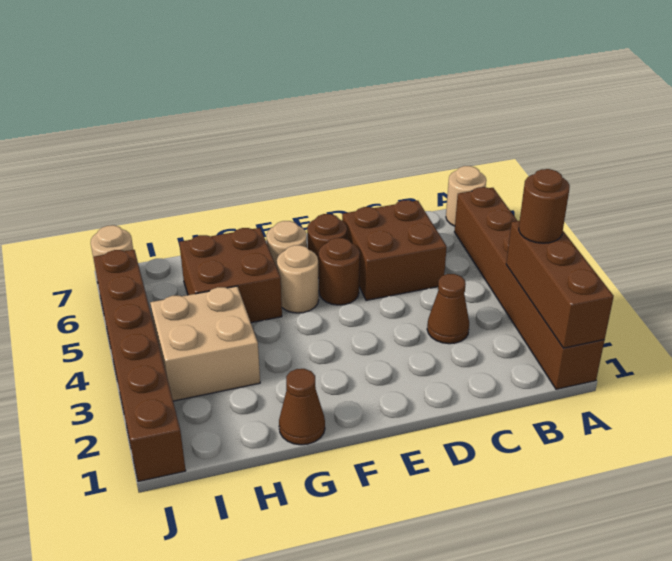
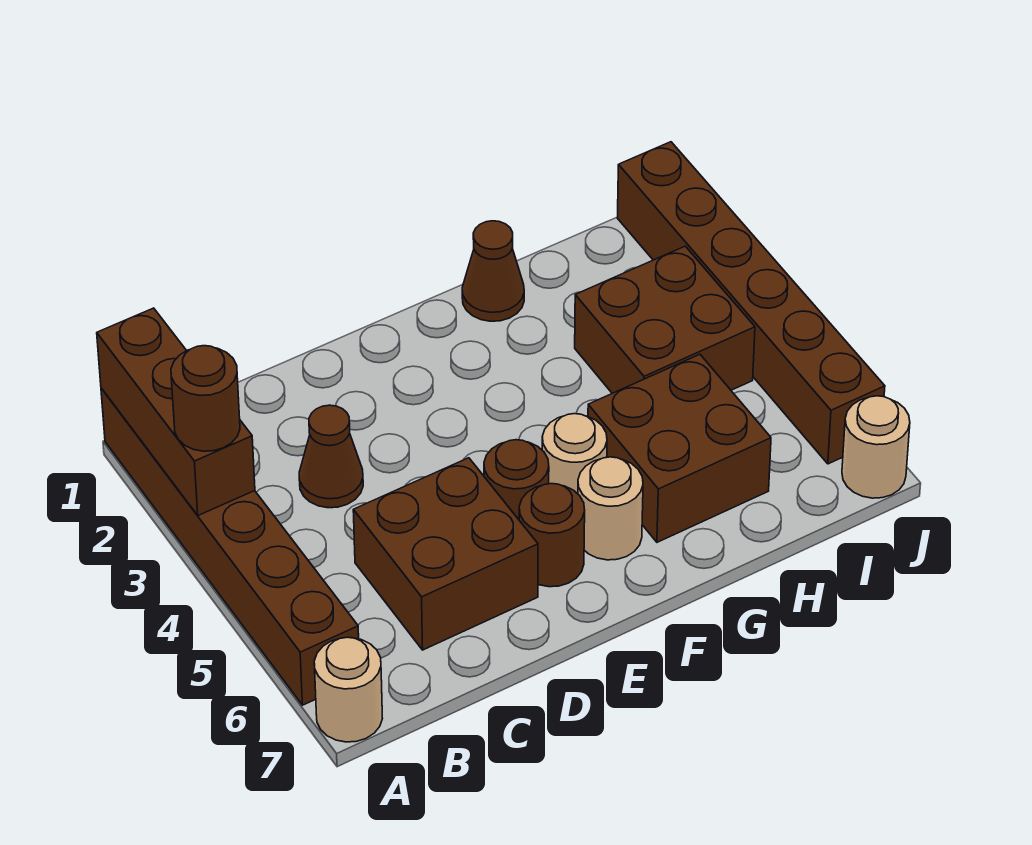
tan 2x2 brick [150,286,260,401] -> brown 2x2 brick [575,246,755,393]

